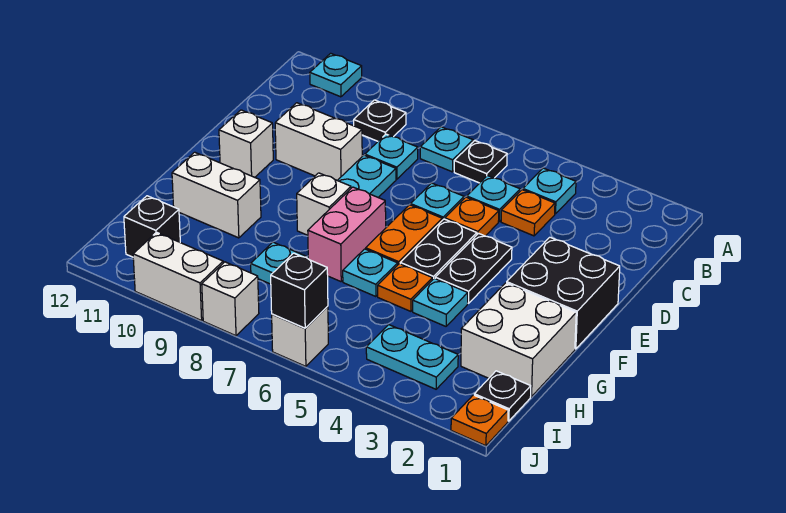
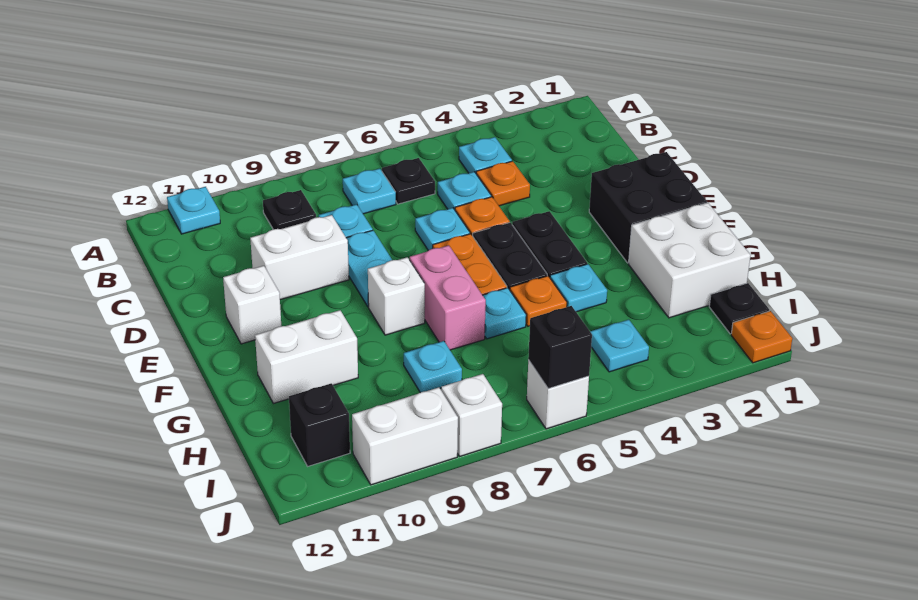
cyan 1x2 plate [366,325,458,389] -> cyan 1x1 plate [590,320,649,372]

